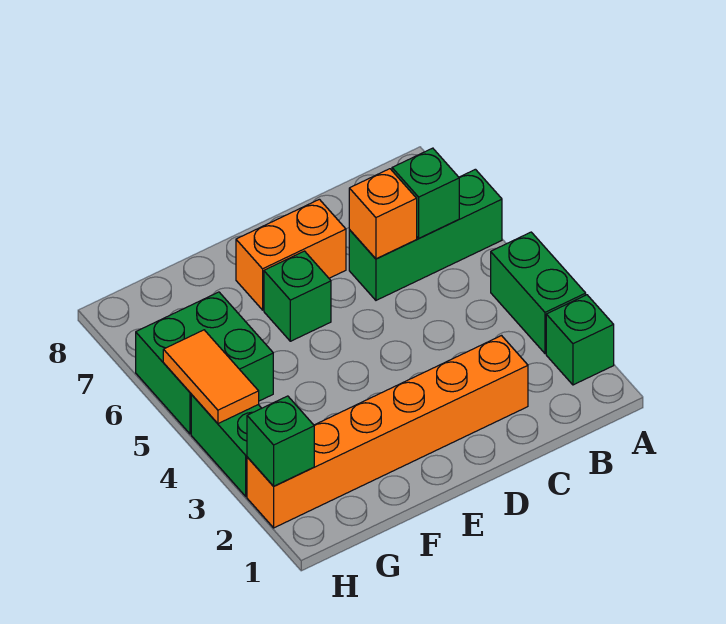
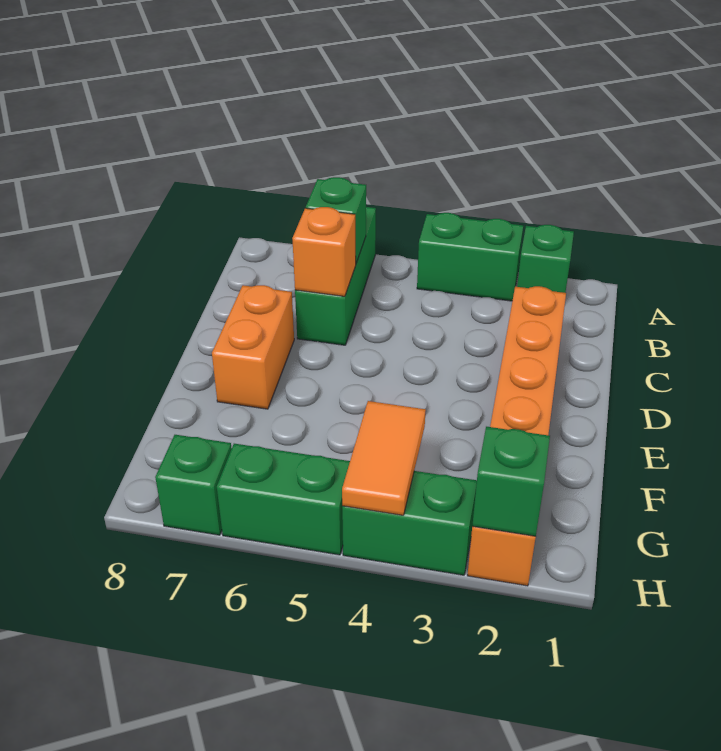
green 1x1 brick [264,251,331,341] -> green 1x1 brick moved to [155,435,232,535]
green 2x2 brick [136,292,273,434] -> green 1x2 brick [217,444,350,555]
orange 1x2 tile [163,330,259,424] -> orange 1x2 tile turned to [342,401,426,515]

